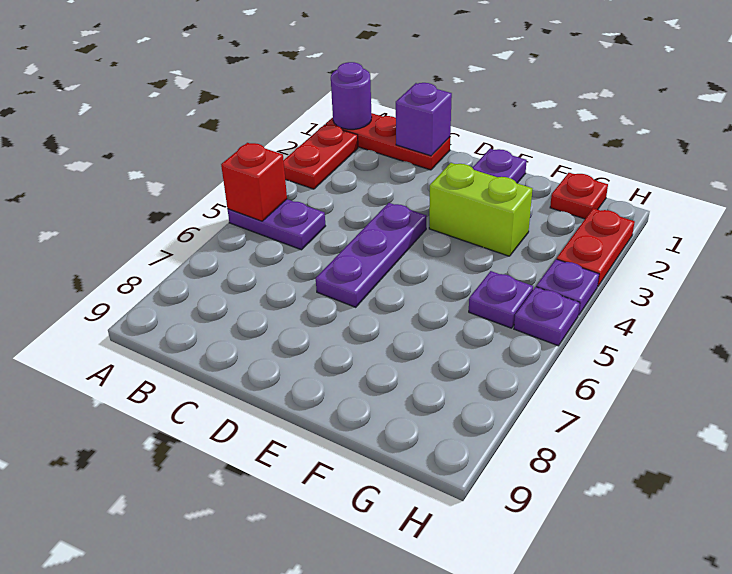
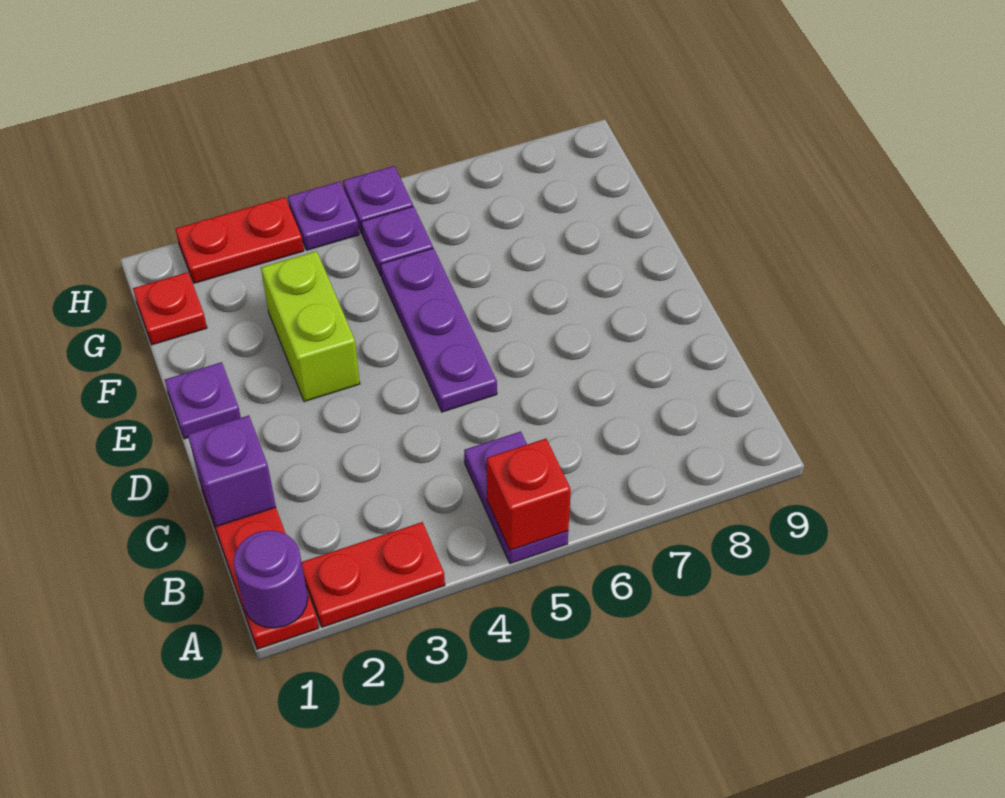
purple 1x3 plate [316,203,426,307] -> purple 1x3 plate turned to [380,248,497,412]

